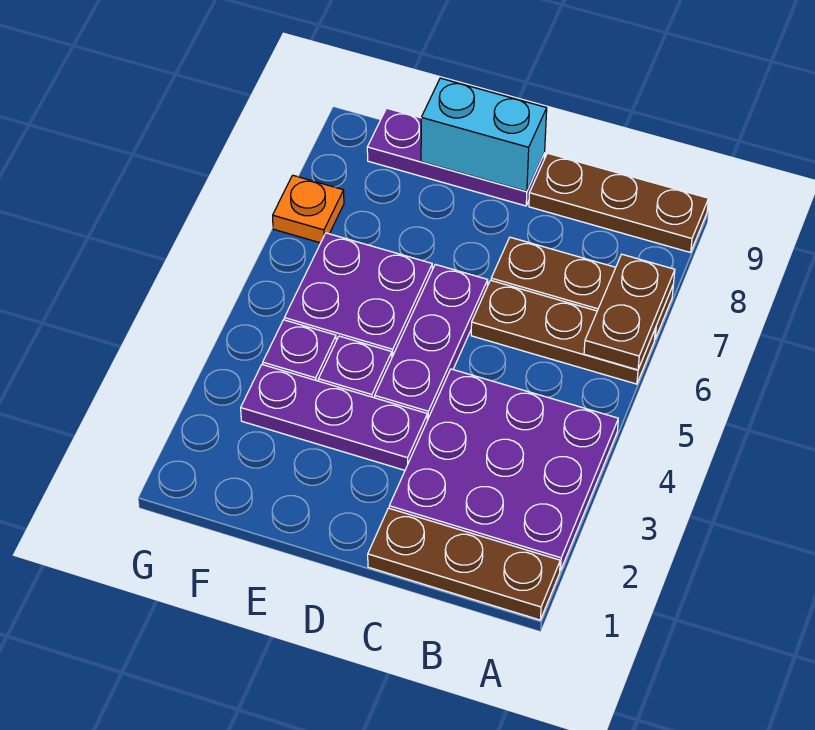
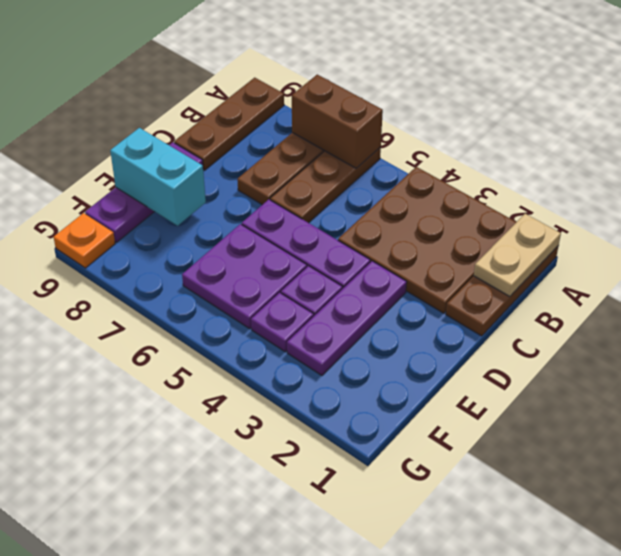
none -> tan 1x2 plate [474,214,561,297]
purple 3x3 plate [389,369,618,571] -> brown 3x3 plate [338,167,516,313]
brown 1x2 plate [584,254,675,370] -> brown 1x2 brick [292,74,383,168]
cyan 1x2 brick [421,78,547,191] -> cyan 1x2 brick turned to [110,128,206,226]
orange 1x1 plate [273,175,344,243] -> orange 1x1 plate moved to [54,213,115,268]

